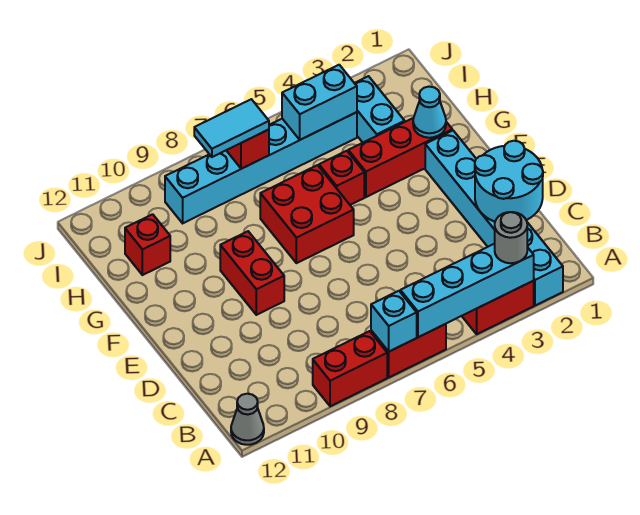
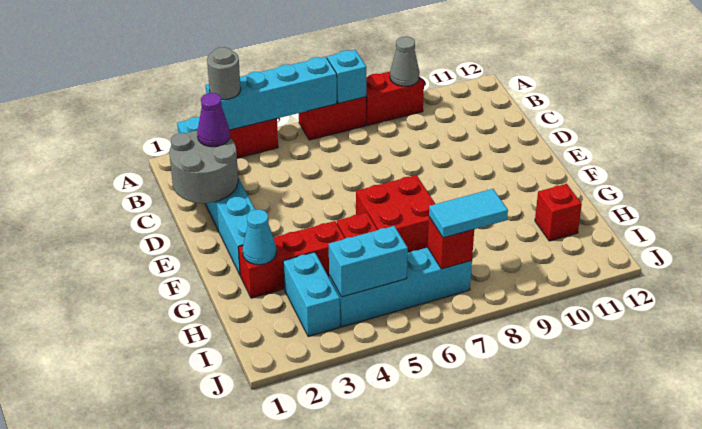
grey 1x1 cone [231,394,264,445] -> grey 1x1 cone moved to [390,36,420,86]
cyan 2x2 round brick [475,141,543,221] -> grey 2x2 round brick [169,130,238,203]
none -> purple 1x1 cone [197,93,230,147]
red 1x2 brick [220,231,284,315] -> none
cyan 1x6 brick [165,112,357,223] -> cyan 1x4 brick [329,247,472,327]

